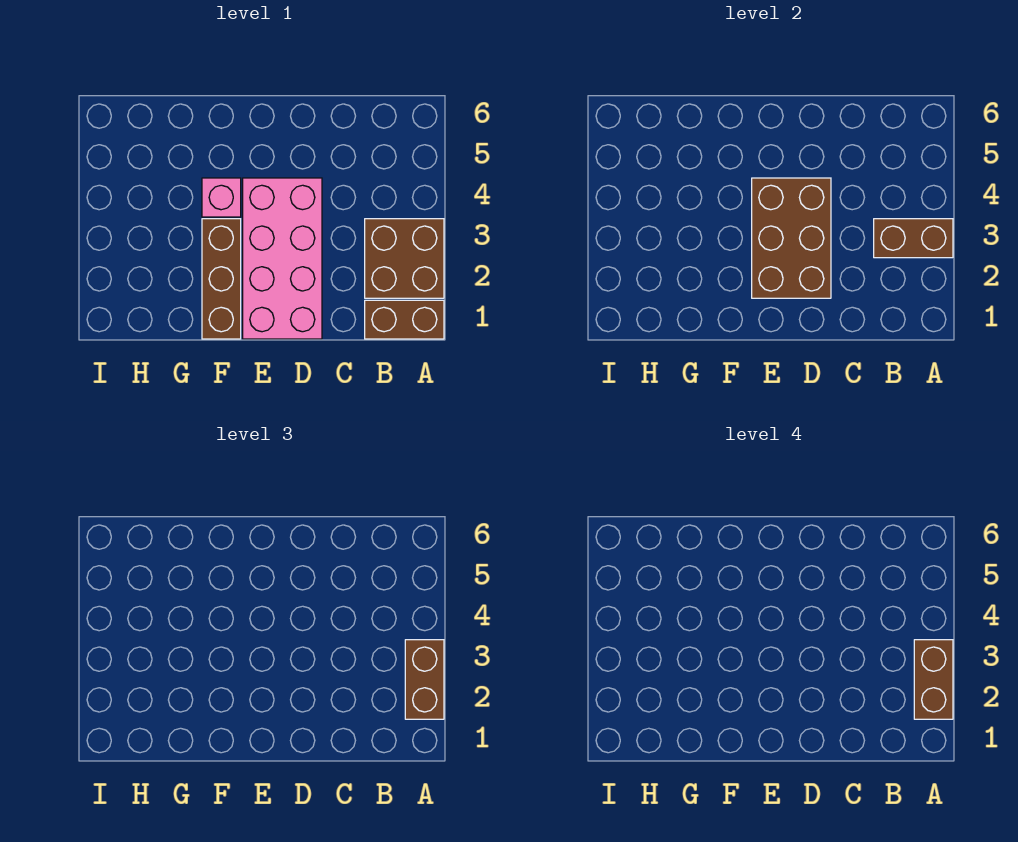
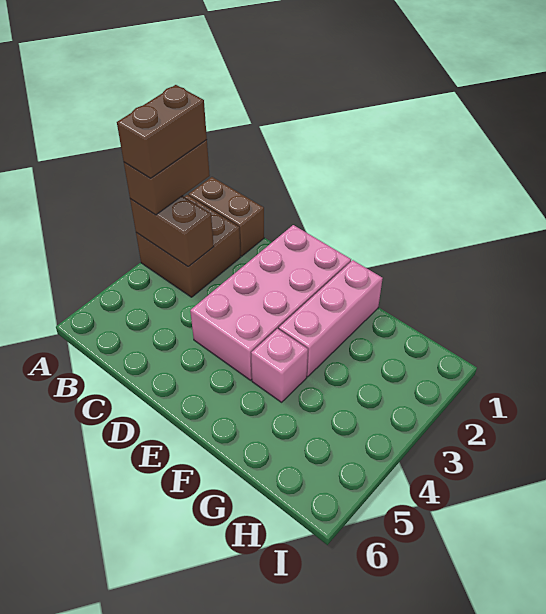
brown 2x3 brick [752,178,831,298] -> none
brown 1x3 brick [202,219,241,339] -> pink 1x3 brick [279,260,383,377]

